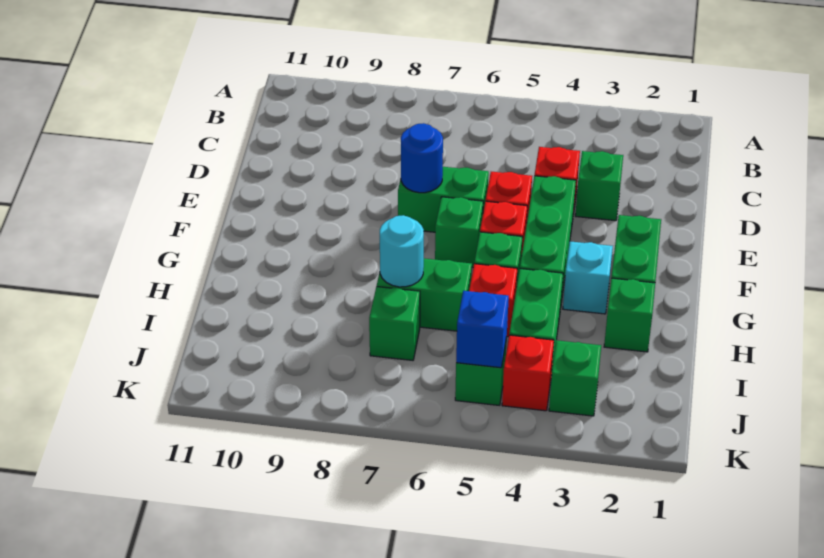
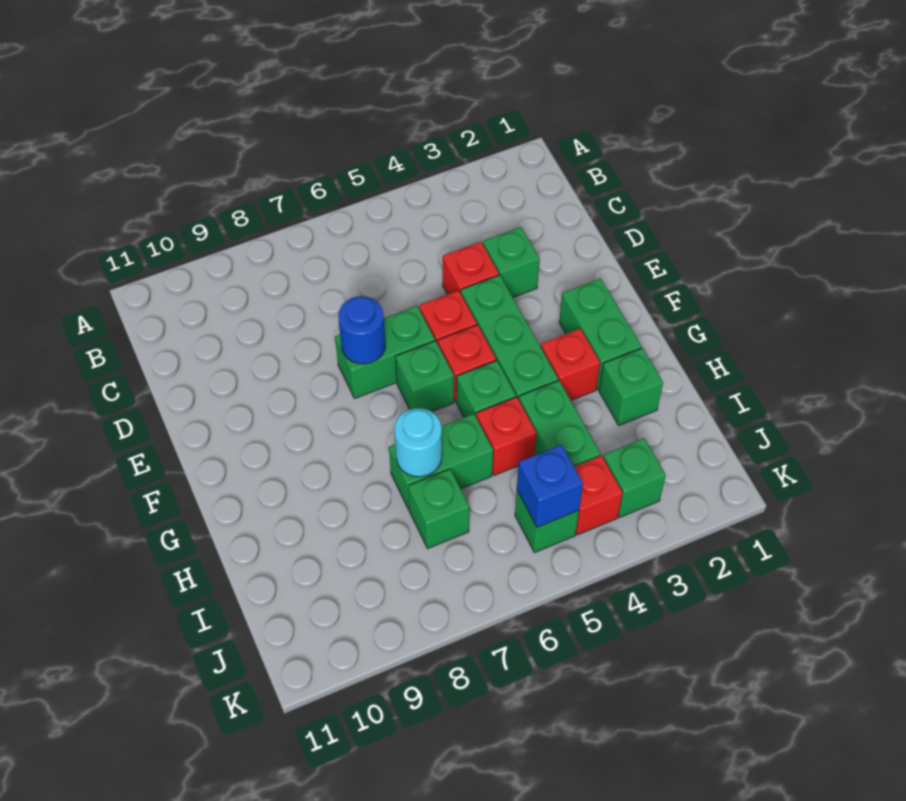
cyan 1x1 brick [563,241,613,314] -> red 1x1 brick [541,329,600,400]

